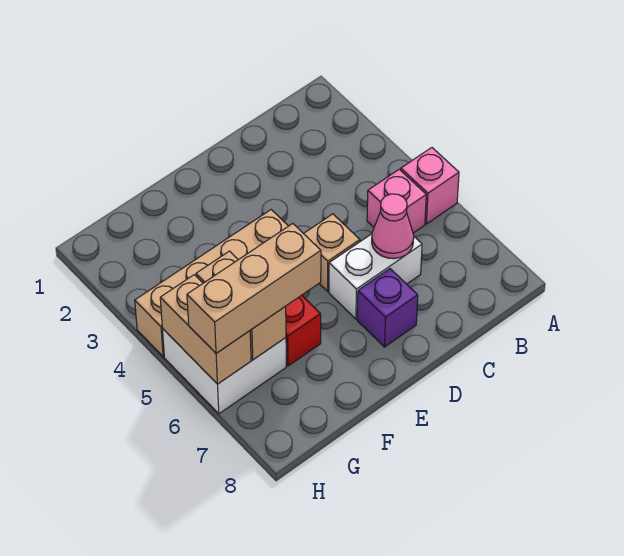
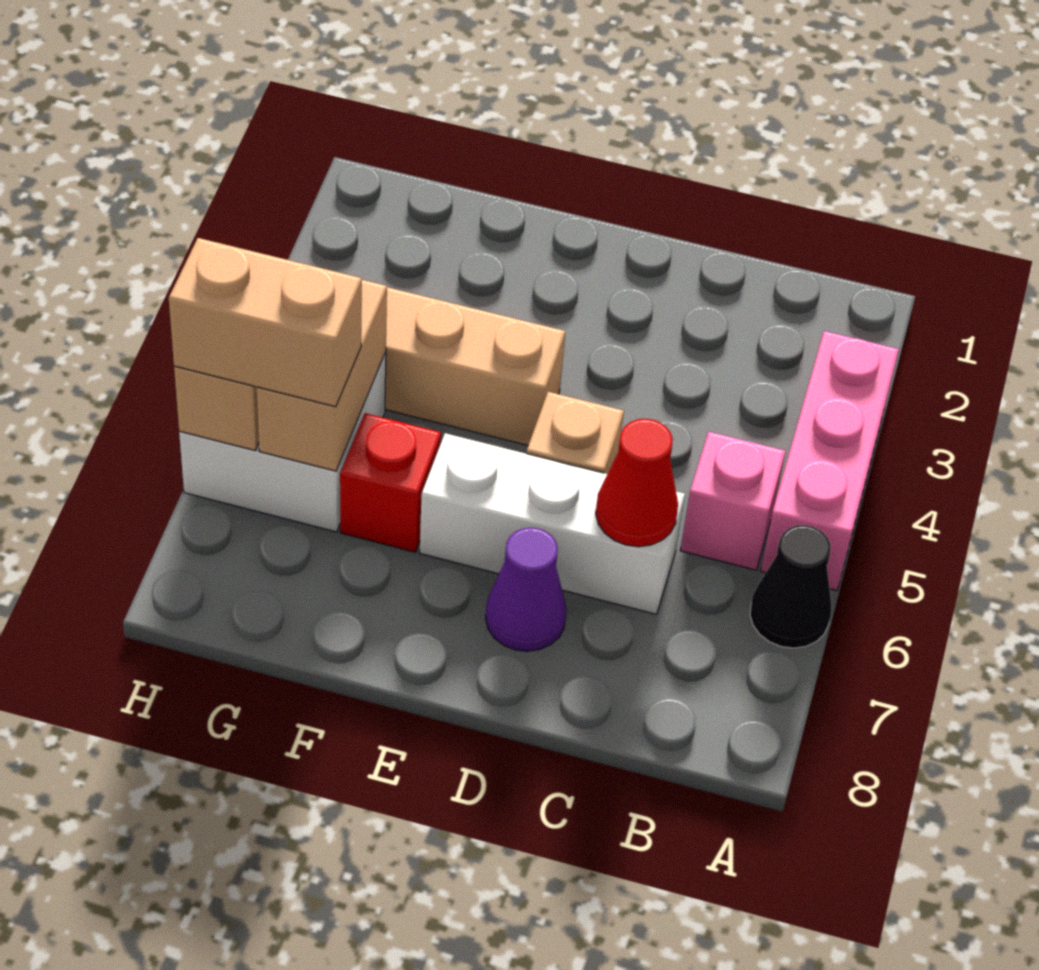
pink 1x1 brick [401,148,459,224] -> pink 1x3 brick [761,331,899,591]
none -> black 1x1 cone [750,525,831,648]
white 1x2 brick [329,234,422,319] -> white 1x3 brick [420,433,685,614]
pink 1x1 cone [372,194,414,259] -> red 1x1 cone [596,419,678,547]
purple 1x1 brick [357,269,418,347] -> purple 1x1 cone [486,528,567,651]
tan 1x3 brick [187,224,321,353] -> tan 1x2 brick [169,238,362,407]

